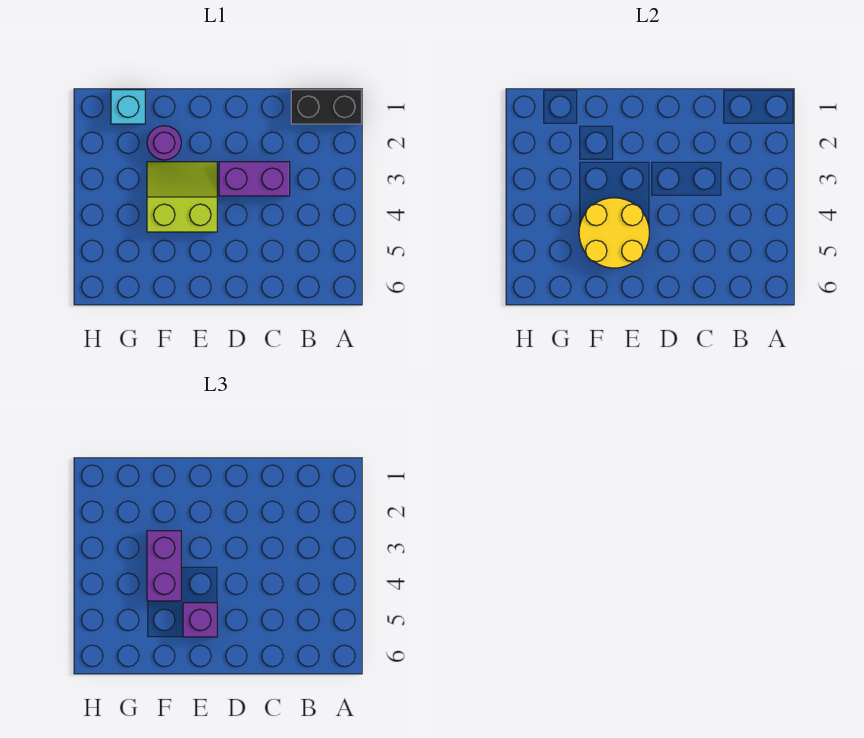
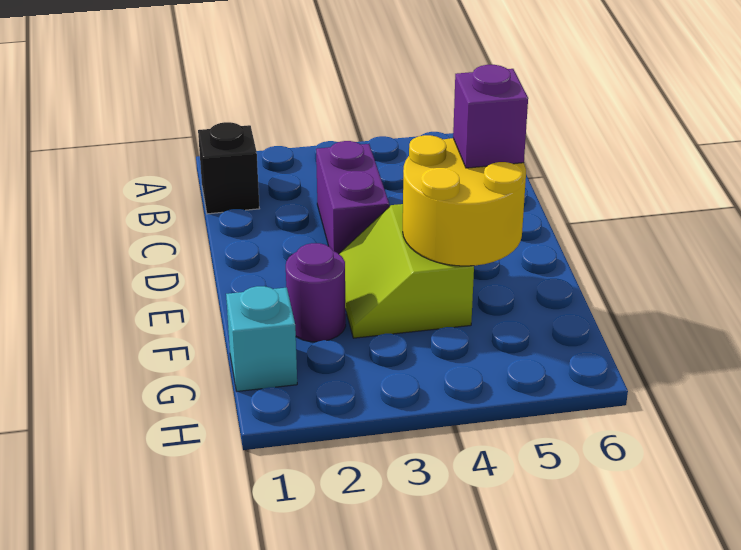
black 1x2 brick [291,90,362,124] -> black 1x1 brick [198,122,259,214]
purple 1x2 brick [147,531,181,601] -> none

